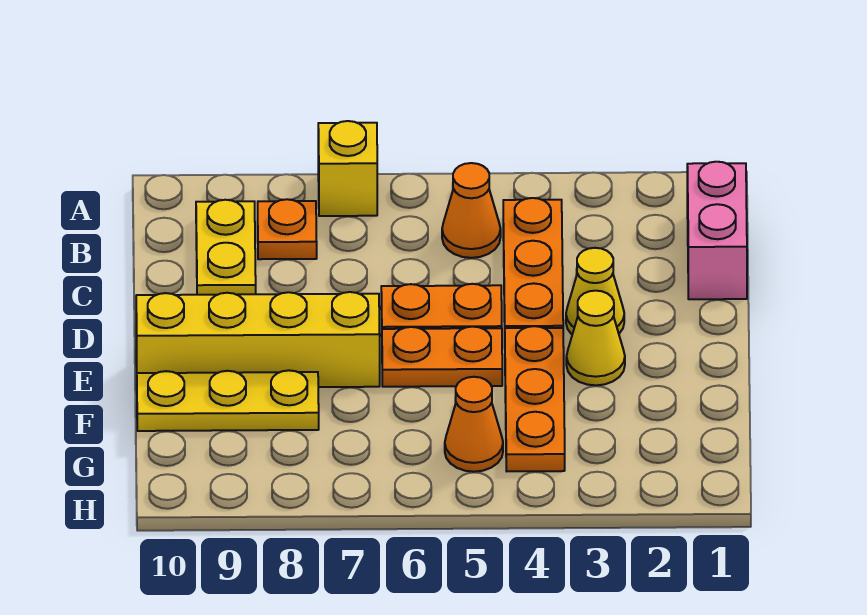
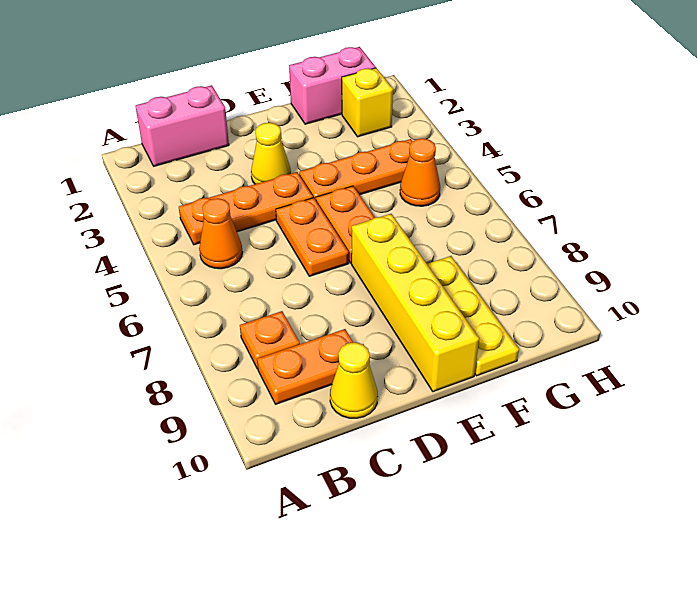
yellow 1x1 brick [318,121,377,216] -> yellow 1x1 brick moved to [342,68,393,137]
yellow 1x2 plate [196,200,256,295] -> orange 1x2 plate [257,329,353,404]
yellow 1x1 cone [566,291,625,385] -> yellow 1x1 cone moved to [330,342,378,418]
none -> pink 1x2 brick [289,47,376,124]

